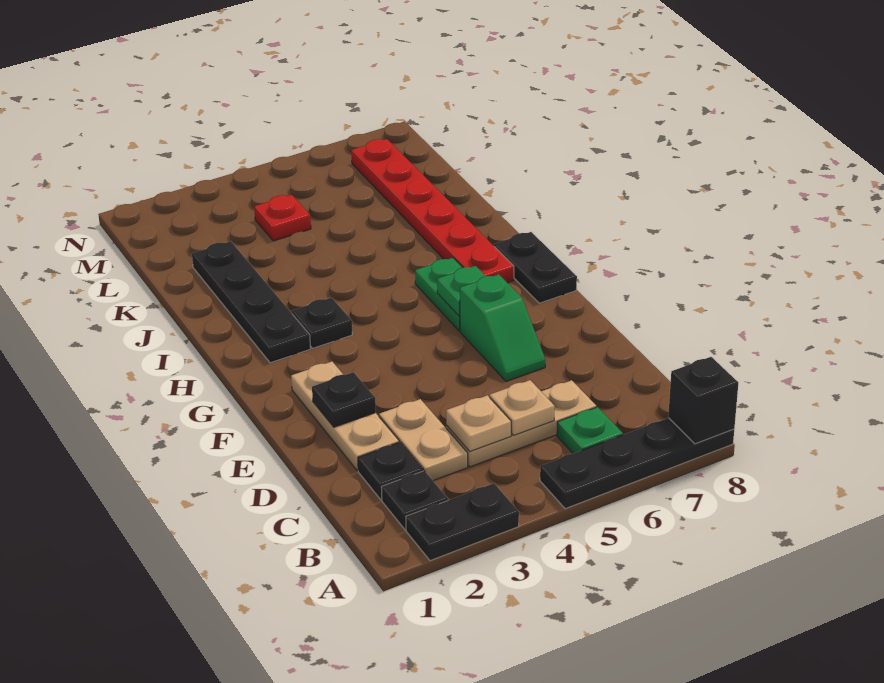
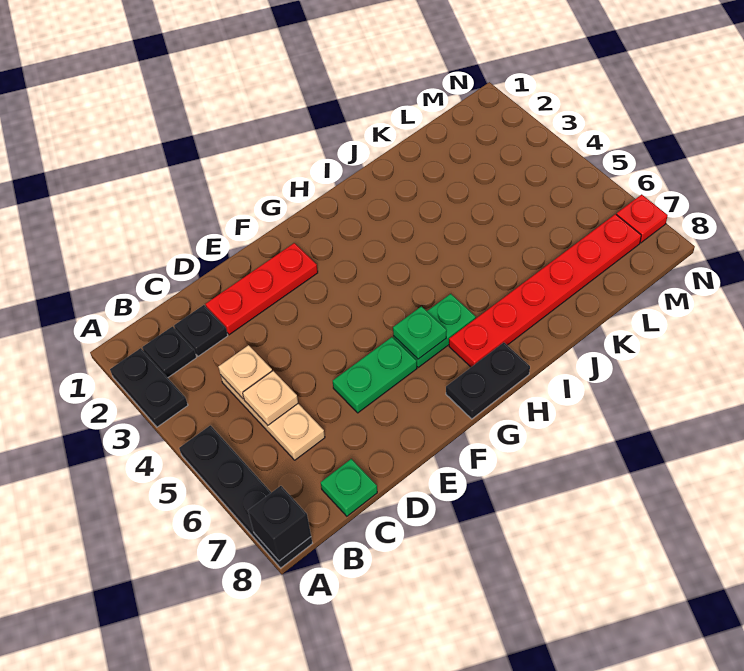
green 1x1 plate [557,407,623,453] -> green 1x1 plate moved to [321,459,377,516]
tan 1x2 plate [379,399,468,480] -> none
tan 1x3 plate [291,362,399,471] -> red 1x3 plate [206,243,318,335]
black 1x1 plate [312,372,376,427] -> none
green 1x2 slope [460,274,545,381] -> green 1x2 plate [333,337,417,413]
black 1x4 plate [192,241,311,363] -> none
black 1x1 plate [292,298,352,348] -> none
red 1x1 plate [254,195,311,241] -> red 1x1 plate moved to [616,194,668,243]

